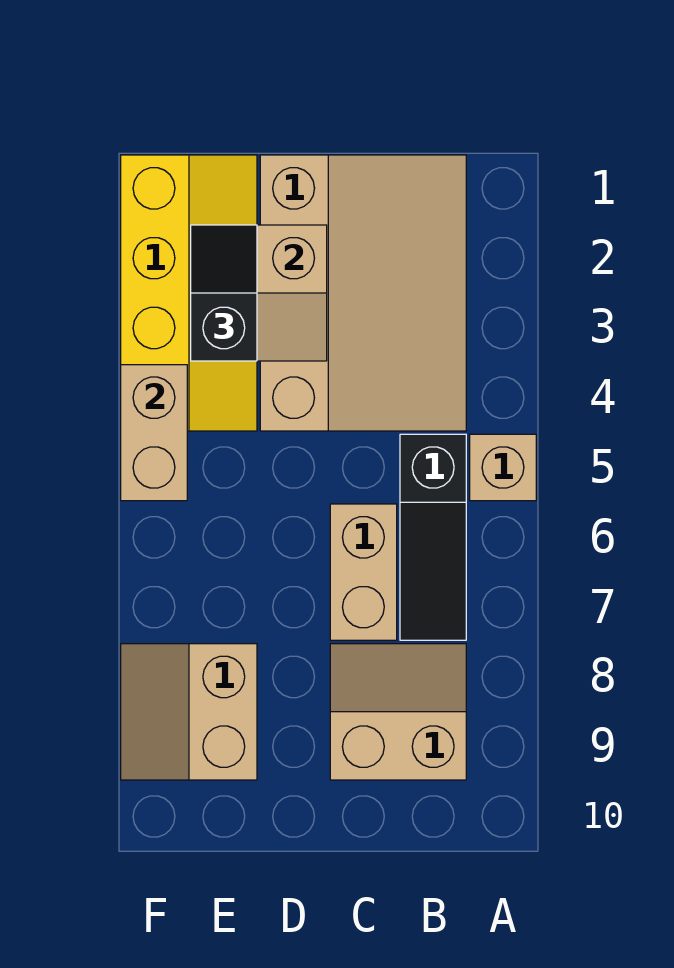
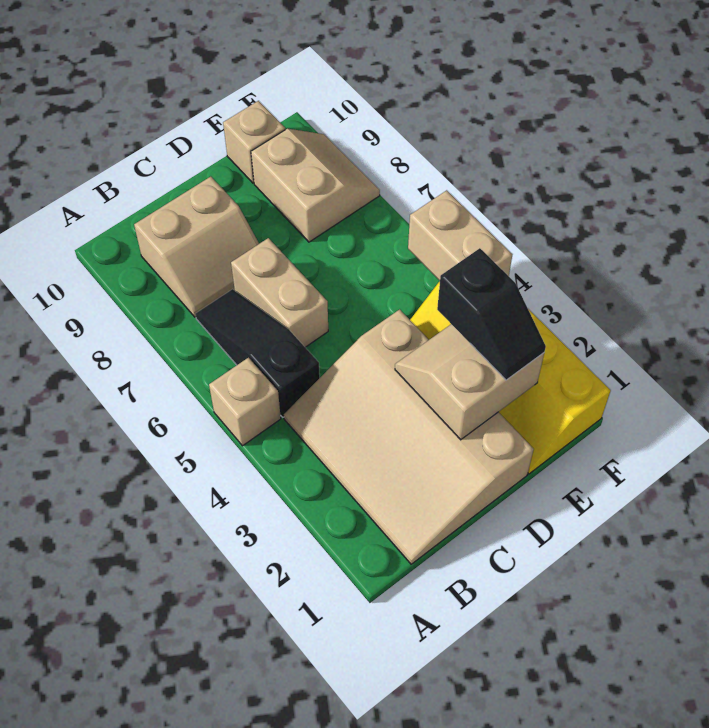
none -> tan 1x1 brick [223,101,285,183]

